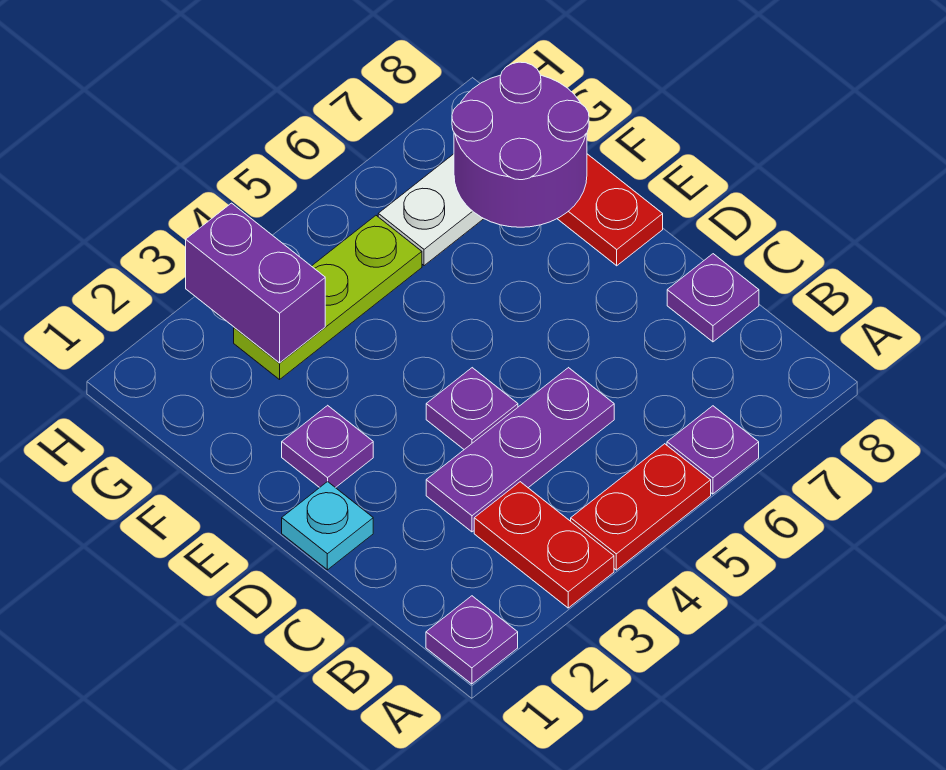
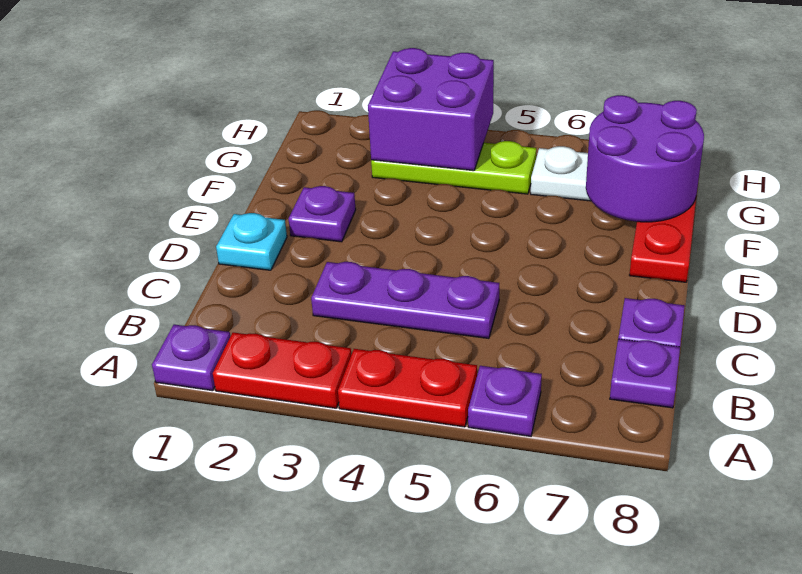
red 1x2 plate [474,482,614,608] -> red 1x2 plate turned to [213,332,351,408]
purple 1x1 plate [426,368,518,449] -> purple 1x1 plate moved to [610,339,680,408]
purple 1x2 brick [186,203,325,363] -> purple 2x2 brick [368,48,494,171]

